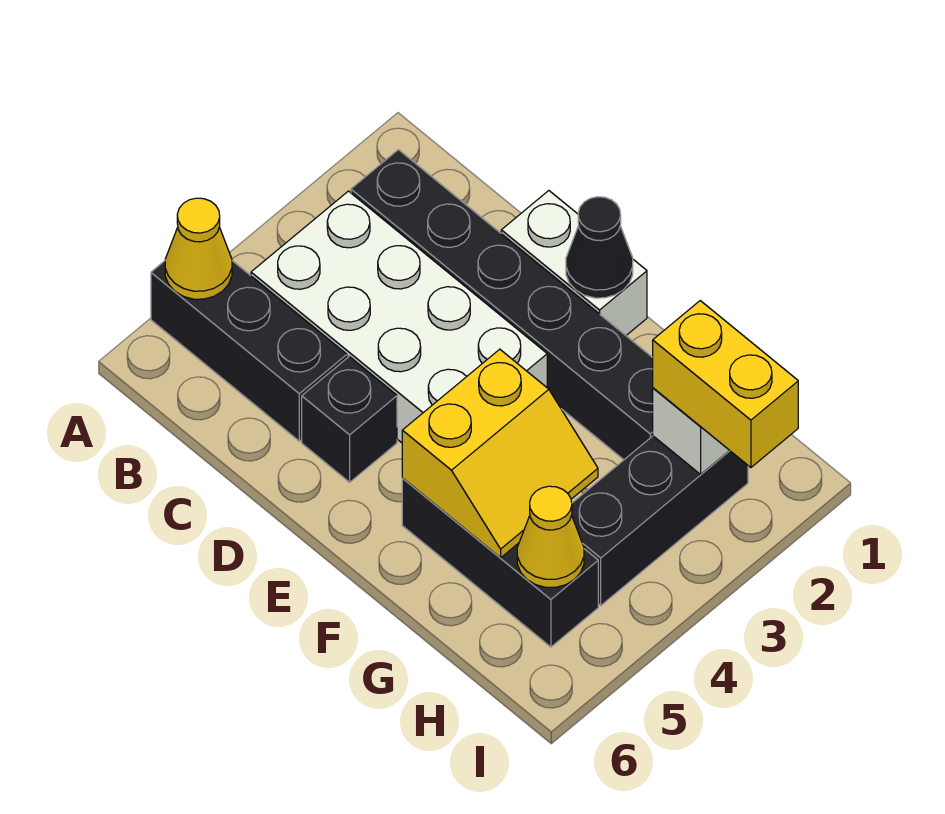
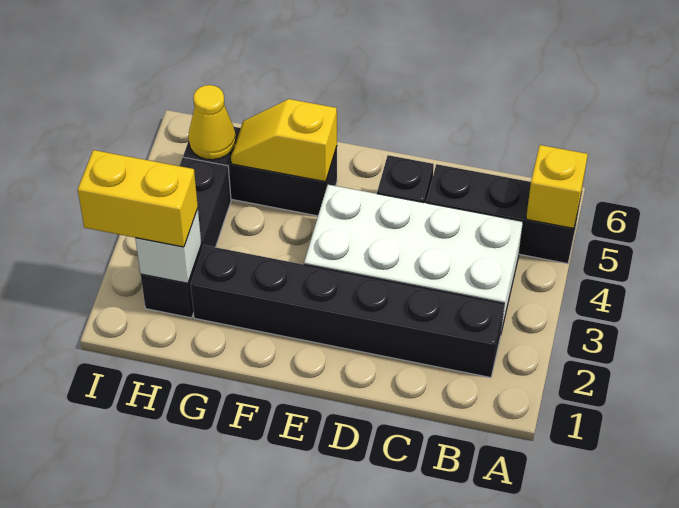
yellow 1x1 cone [165,198,232,299] -> yellow 1x1 brick [526,145,588,228]
white 1x2 brick [501,191,647,335] -> none
black 1x1 cone [566,197,633,298] -> none
yellow 2x2 slope [402,349,598,558] -> yellow 1x2 slope [231,99,337,182]

